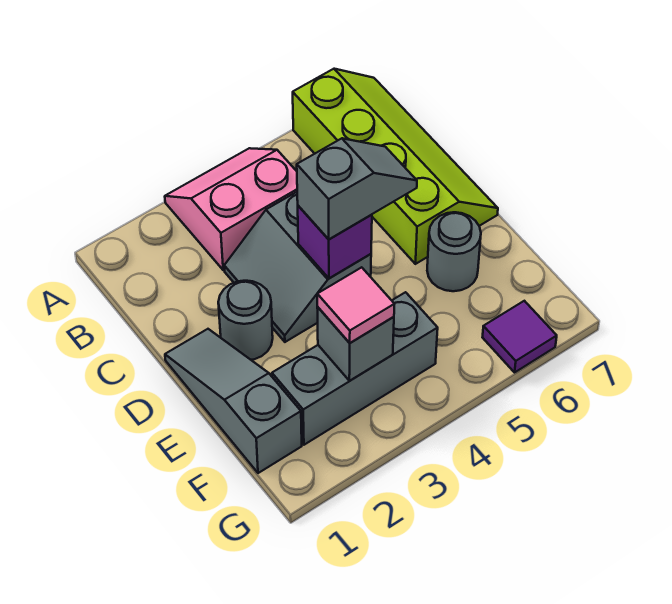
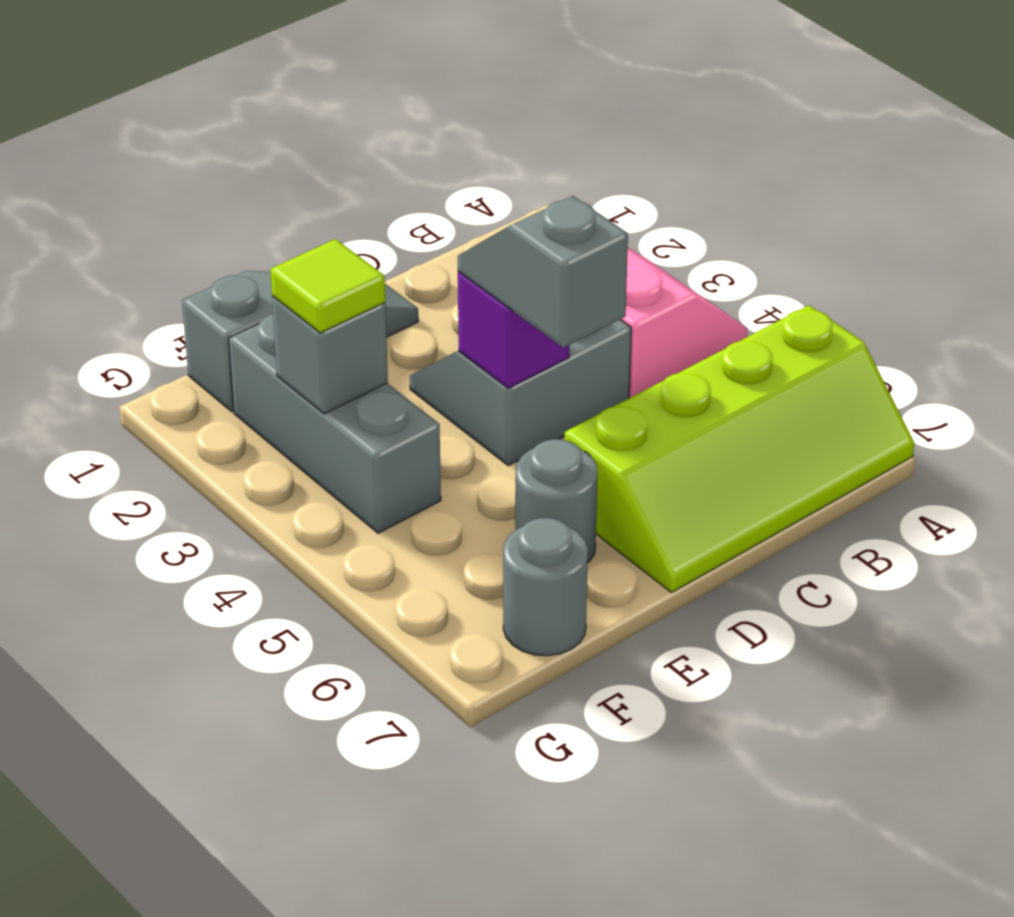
grey 1x1 round brick [218,281,273,360] -> grey 1x1 round brick moved to [503,518,588,656]
grey 1x2 slope [297,138,417,239] -> grey 1x2 slope turned to [458,196,628,348]
pink 1x1 tile [317,267,394,343] -> lime 1x1 tile [271,239,385,333]
purple 1x1 tile [482,301,557,372] -> none

